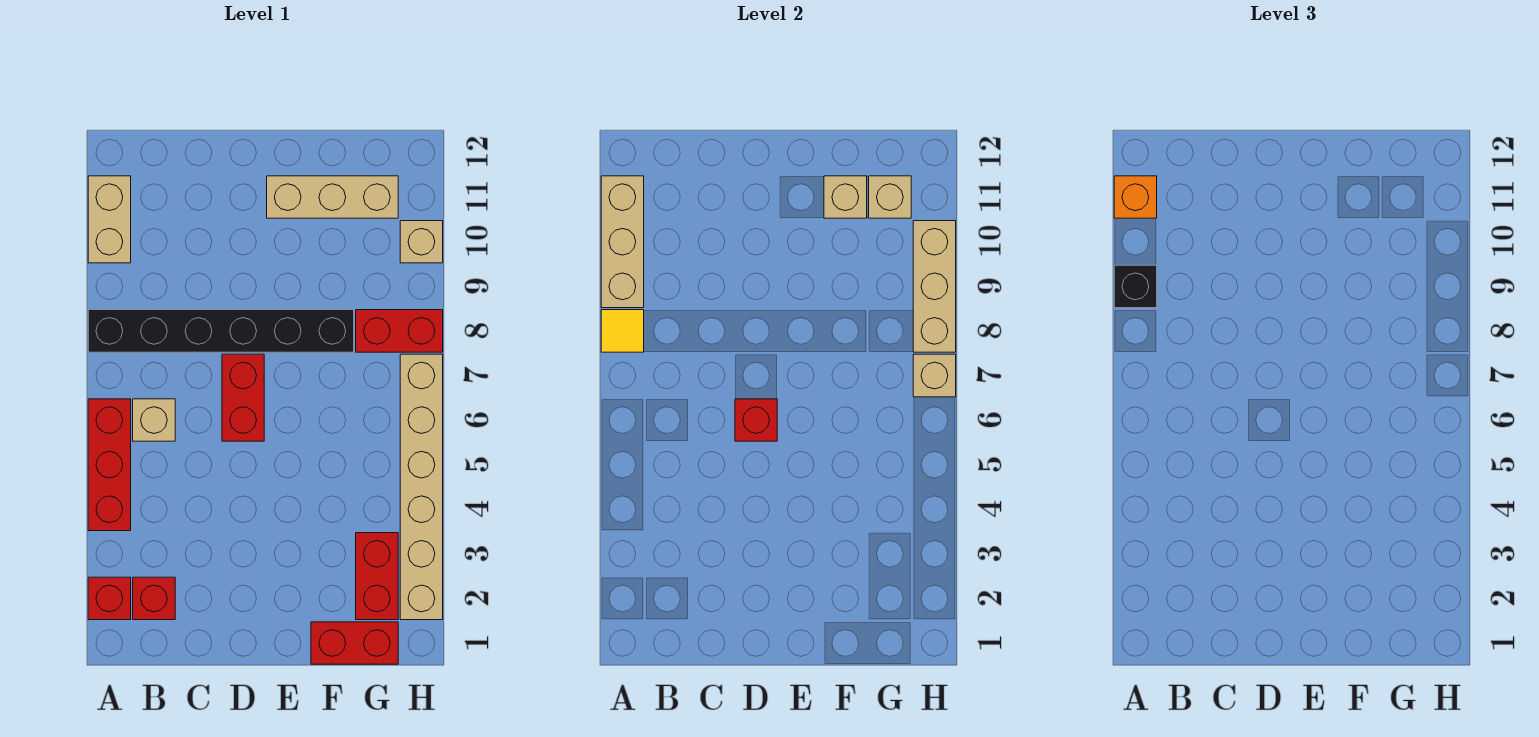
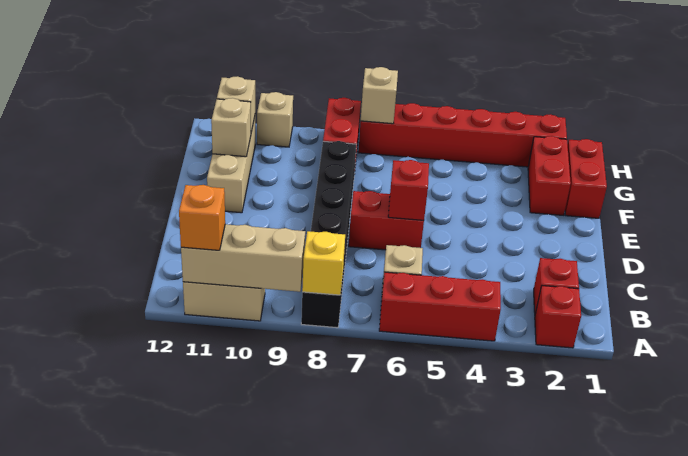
yellow 1x1 tile [601,310,644,352] -> yellow 1x1 brick [302,231,345,295]
black 1x1 brick [1114,265,1157,308] -> none
red 1x2 brick [356,533,398,620] -> red 1x2 brick turned to [528,136,571,215]
tan 1x6 brick [400,354,443,620] -> red 1x6 brick [358,103,567,167]
tan 1x3 brick [913,221,956,352] -> none

